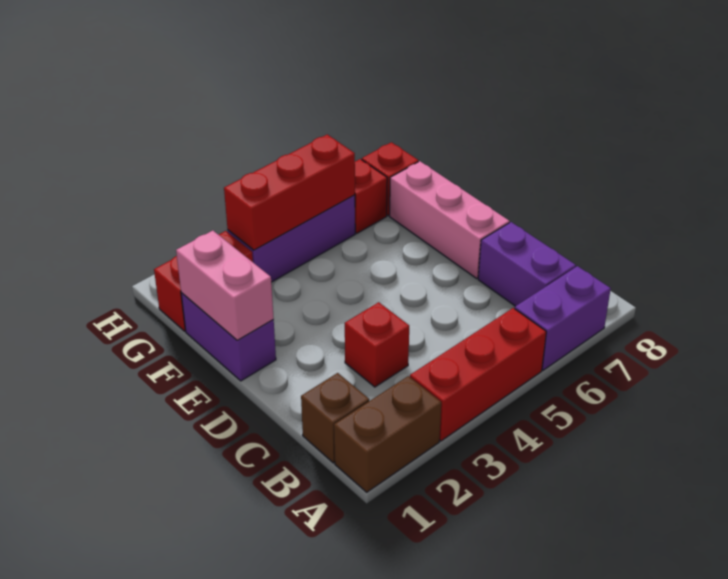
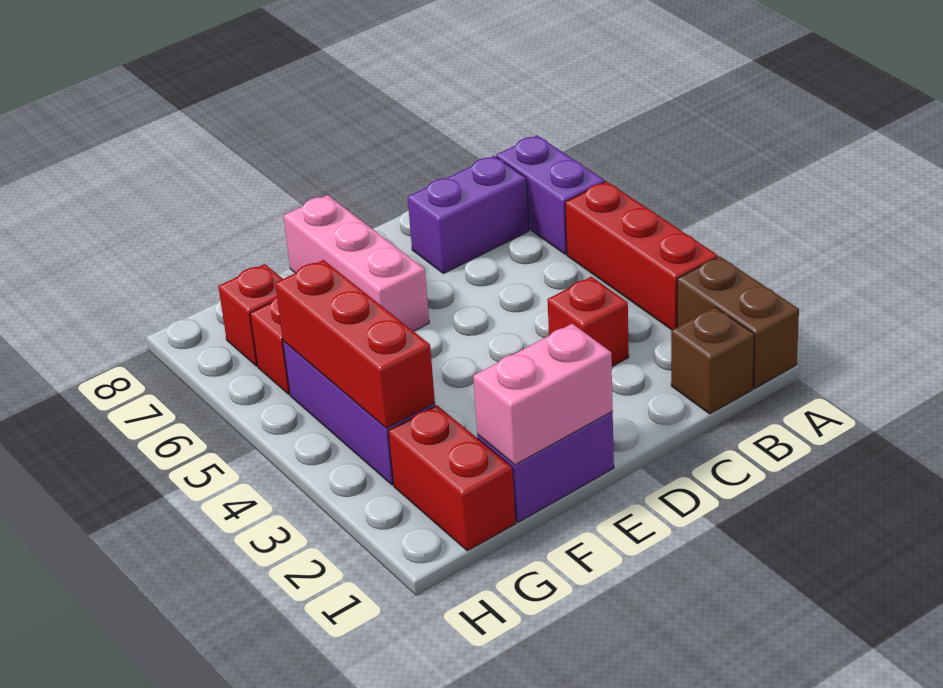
pink 1x3 brick [390,161,510,278] -> pink 1x3 brick turned to [284,195,429,331]

